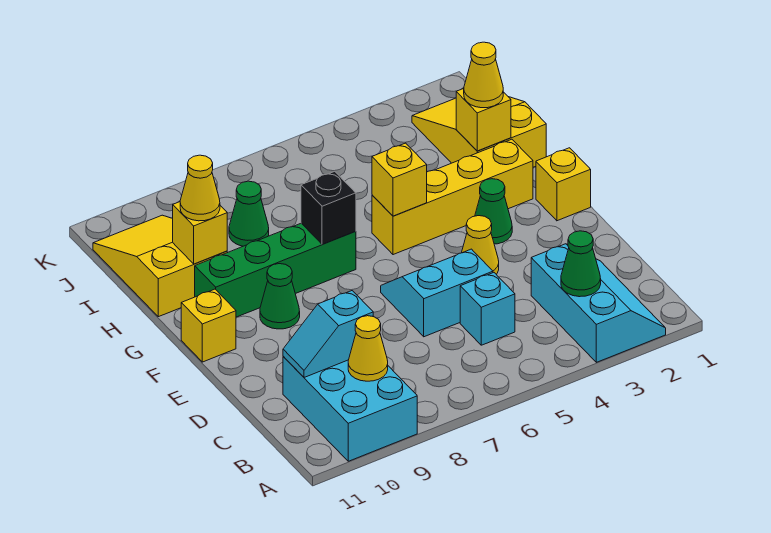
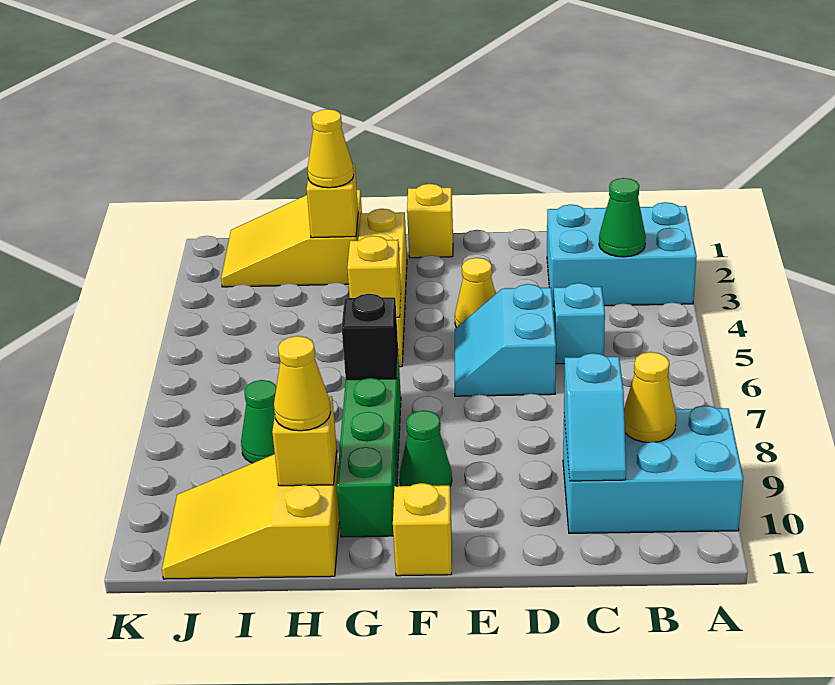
cyan 2x3 slope [531,244,666,362] -> cyan 2x3 brick [547,202,697,307]
green 1x1 cone [475,179,512,244] -> none

